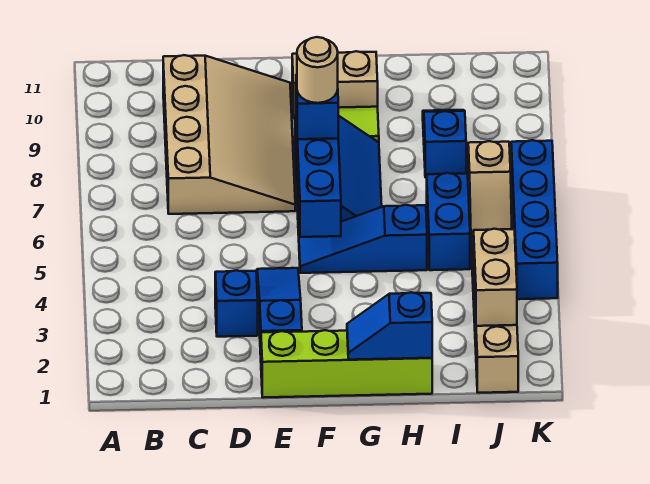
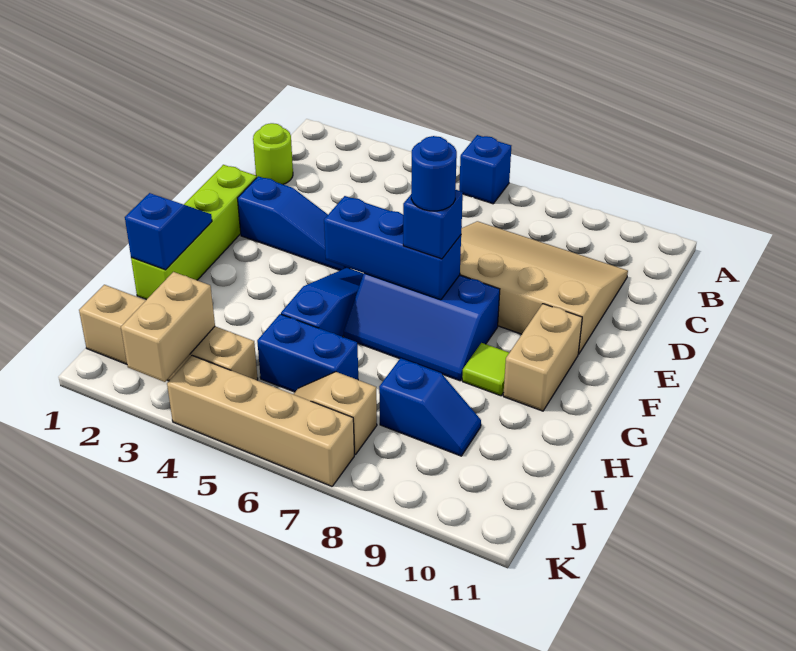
none -> lime 1x1 round brick [253,123,293,185]
tan 3x4 slope [163,55,295,214] -> tan 3x4 slope turned to [460,221,628,354]
blue 1x1 brick [215,270,258,337] -> blue 1x1 brick moved to [459,135,511,204]
tan 1x1 round brick [297,37,338,103] -> blue 1x1 round brick [411,136,457,211]
tan 1x2 brick [474,229,517,326] -> tan 1x2 brick turned to [121,272,215,382]
blue 1x4 brick [511,140,558,299] -> tan 1x4 brick [167,356,354,486]

